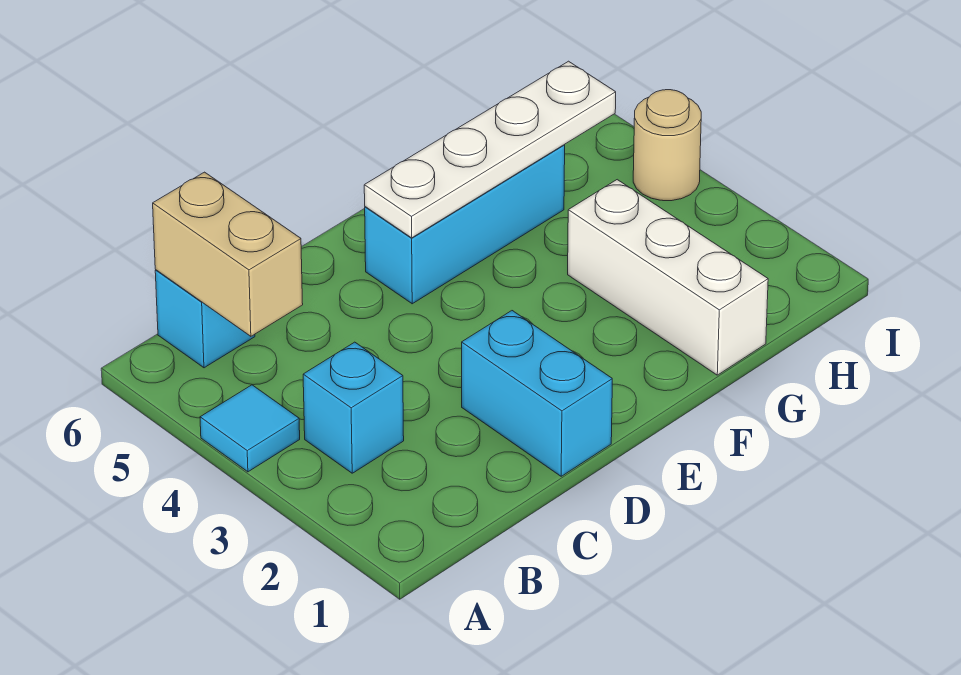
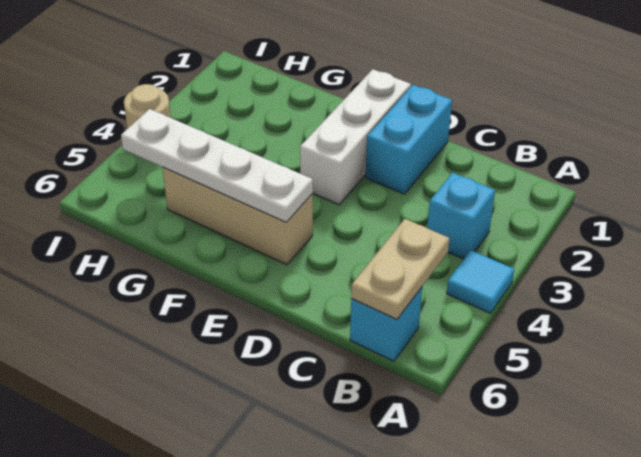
tan 1x2 brick [153,172,303,336] -> tan 1x2 plate [351,219,449,320]
cyan 1x3 brick [365,145,565,304] -> tan 1x3 brick [163,167,313,265]
white 1x3 brick [568,180,768,375] -> white 1x3 brick moved to [300,69,411,205]

